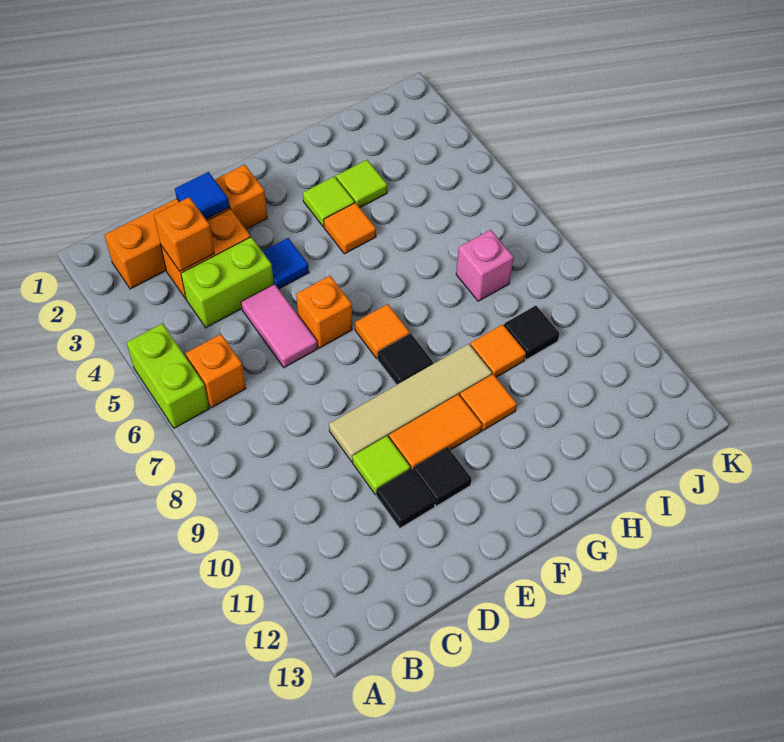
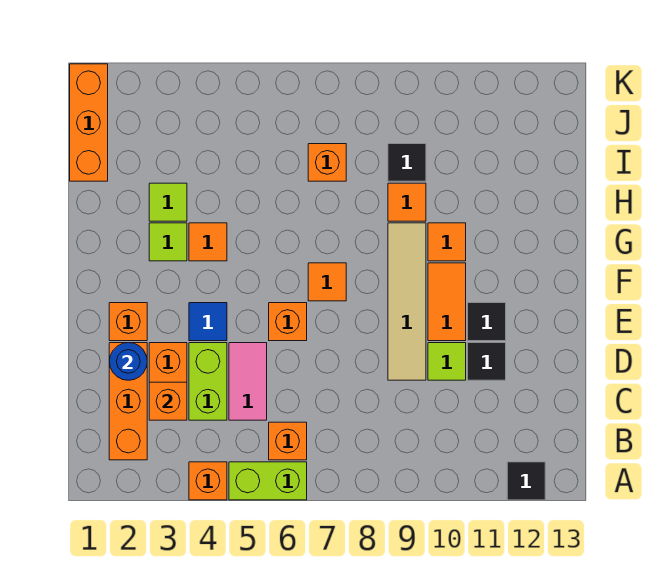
none -> orange 1x1 brick [189,462,227,500]
blue 1x1 tile [175,172,229,219] -> blue 1x1 round brick [109,343,147,380]
pink 1x2 tile [241,284,317,367] -> pink 1x2 tile turned to [229,343,267,420]
black 1x1 tile [378,333,433,385] -> black 1x1 tile moved to [507,462,545,500]
none -> orange 1x3 brick [70,64,108,181]
pink 1x1 brick [456,230,513,301] -> orange 1x1 brick [308,144,346,181]

